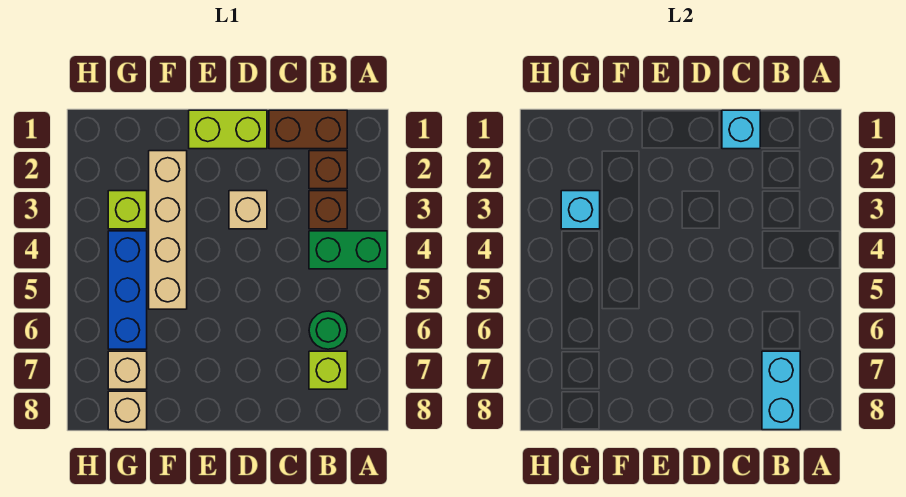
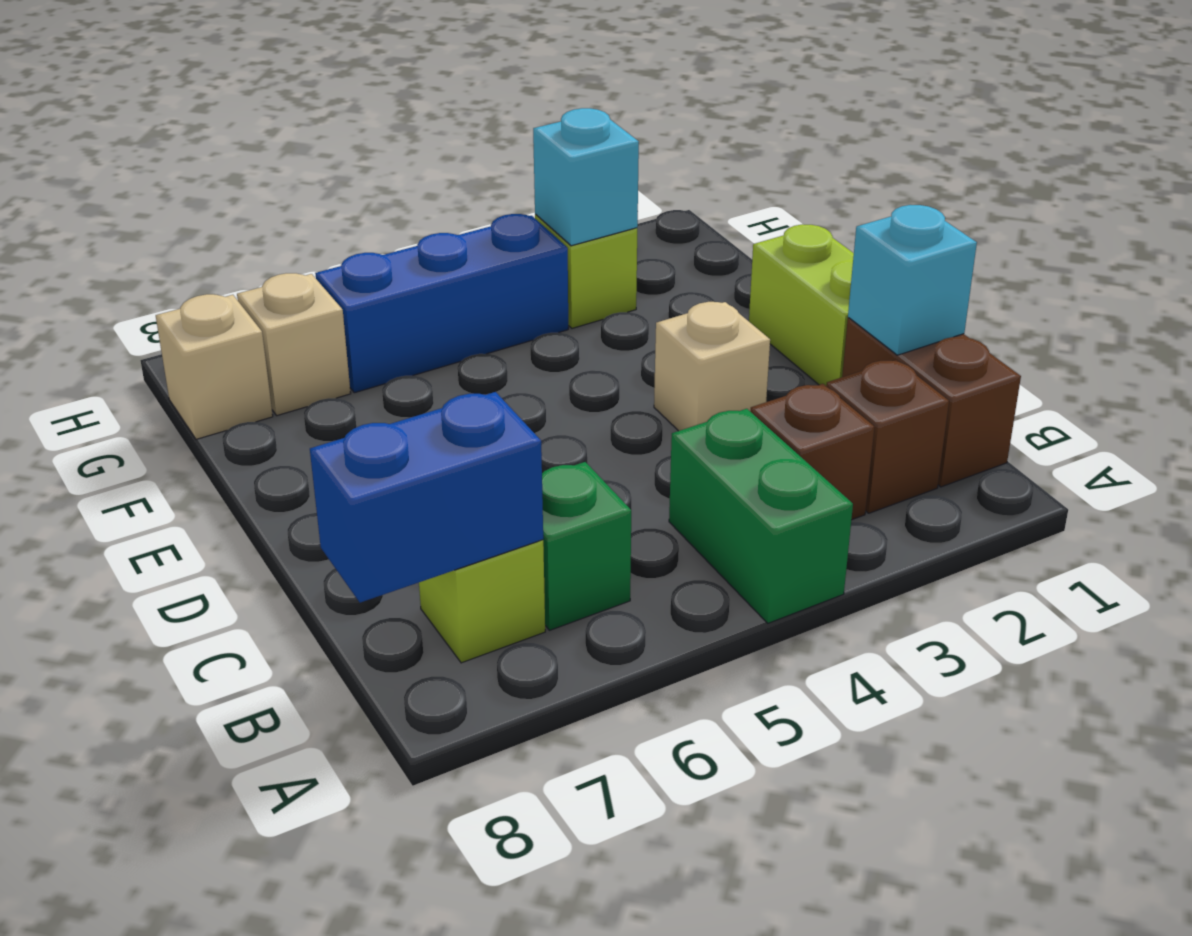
green 1x1 round brick [309,311,347,349] -> green 1x1 brick [542,462,631,630]
cyan 1x2 brick [762,351,800,430] -> blue 1x2 brick [310,392,543,603]
tan 1x4 brick [149,151,187,309] -> none

